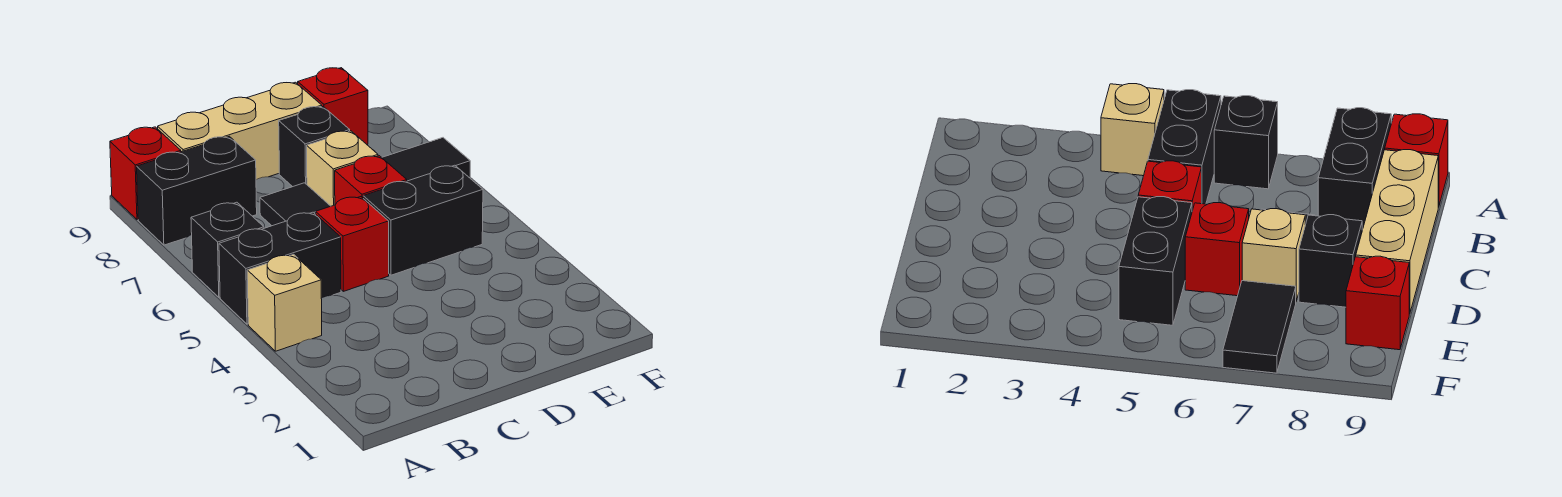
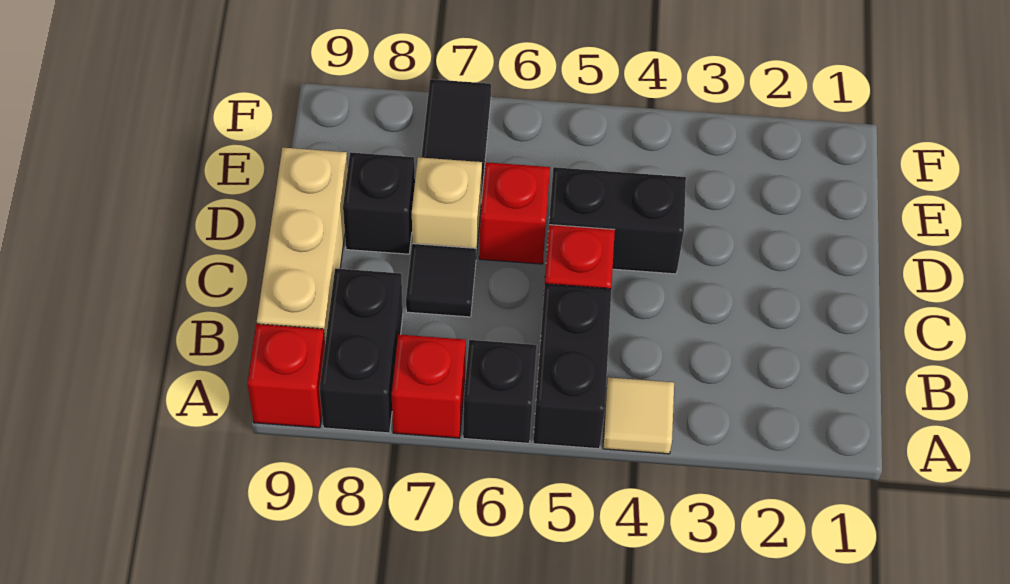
tan 1x1 brick [247,254,322,351] -> tan 1x1 tile [603,377,674,454]
black 1x2 brick [363,165,483,275] -> black 1x2 brick turned to [548,167,686,274]
red 1x1 brick [298,68,368,145] -> red 1x1 brick moved to [392,334,466,438]

